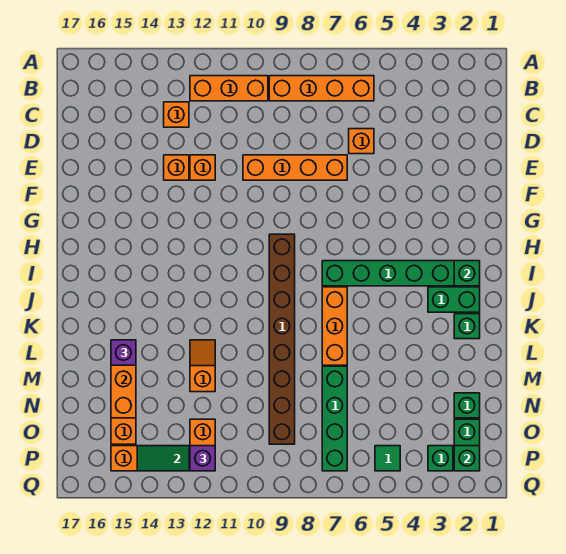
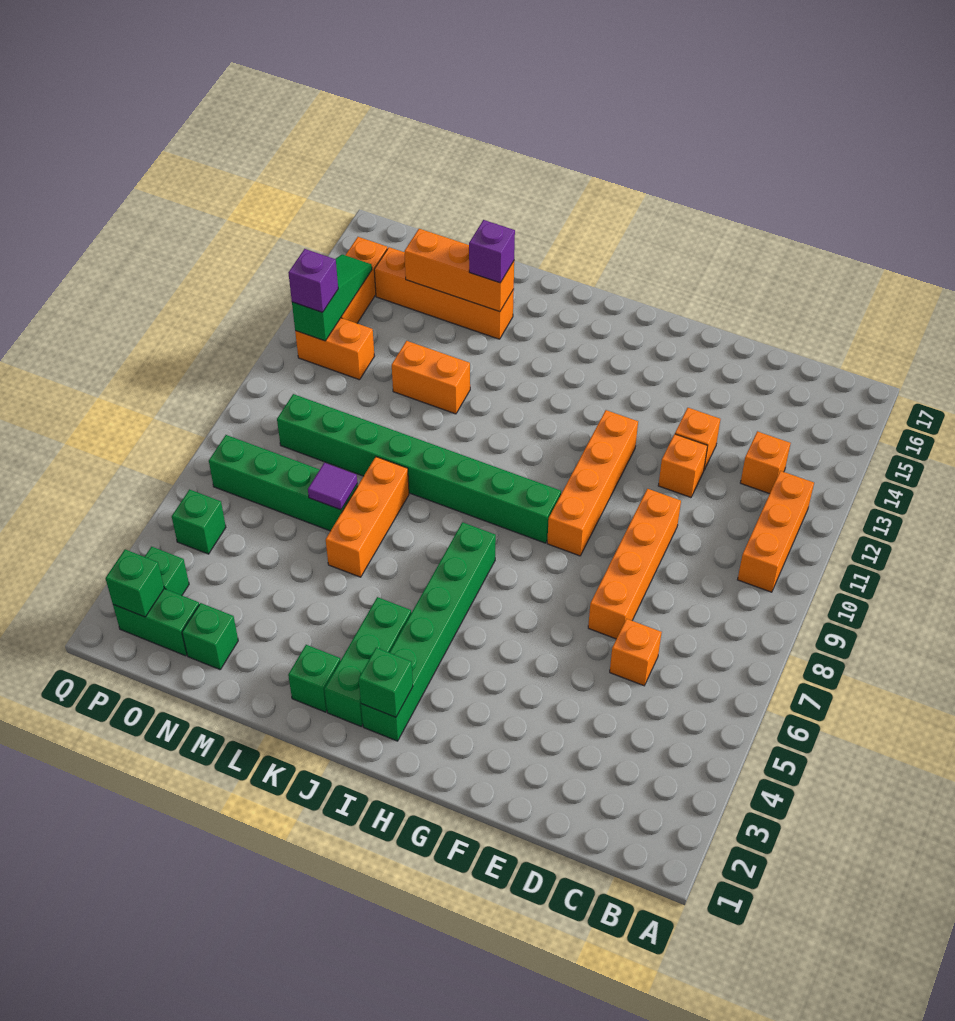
orange 1x4 brick [269,76,374,101] -> orange 1x4 brick moved to [547,410,638,556]
brown 1x8 brick [269,234,295,444] -> green 1x8 brick [277,394,561,543]
green 1x2 brick [428,287,480,312] -> green 1x3 brick [324,597,411,726]
orange 1x3 brick [322,287,347,365] -> orange 1x3 brick turned to [326,457,409,577]
orange 1x2 slope [190,340,215,392] -> orange 1x2 brick [392,341,470,414]
none -> purple 1x1 tile [308,463,357,510]
green 1x1 tile [375,446,400,471] -> green 1x1 brick [172,490,226,554]

